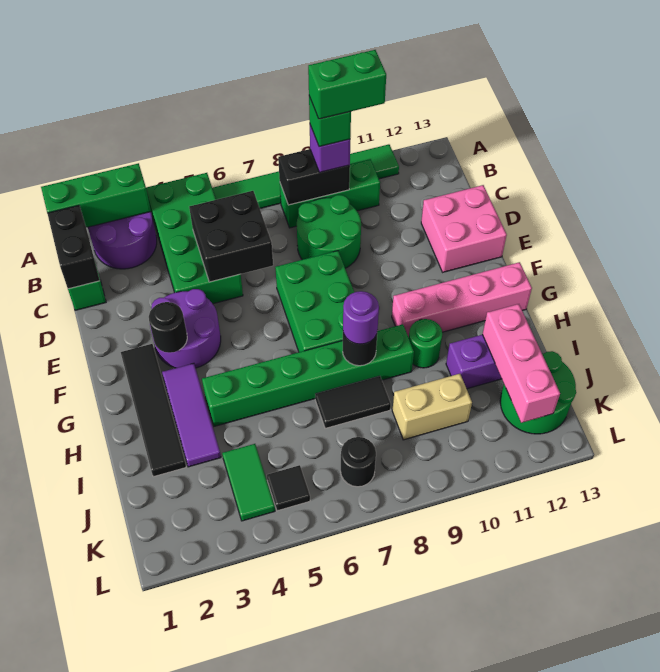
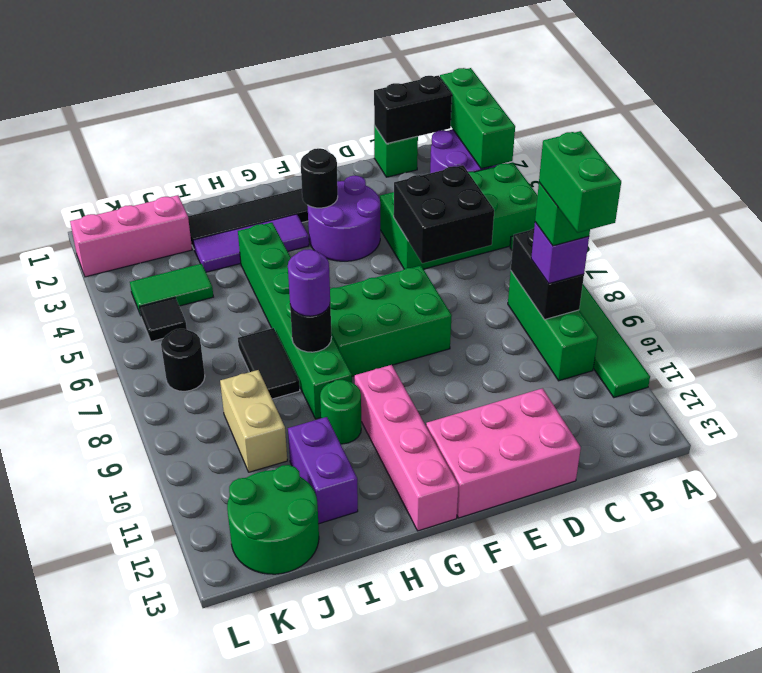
green 2x2 round brick [297,195,361,268] -> none
pink 2x2 brick [421,185,507,272] -> pink 2x3 brick [426,388,581,518]
pink 1x3 brick [482,304,560,423] -> pink 1x3 brick moved to [70,195,192,277]

